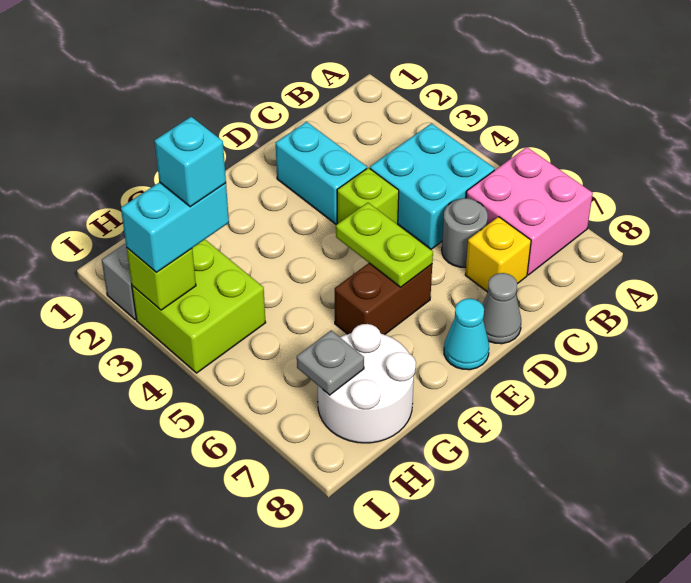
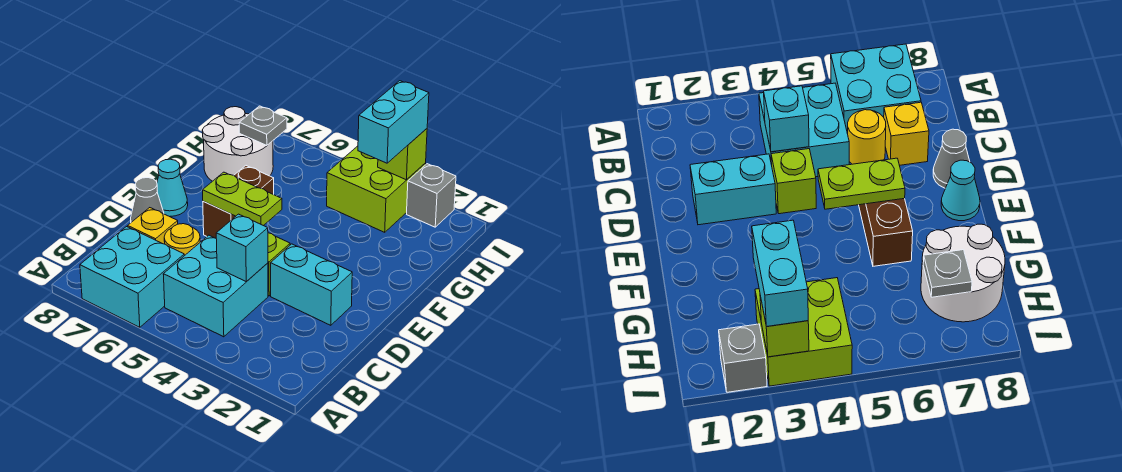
pink 2x2 brick [466,147,593,275] -> cyan 2x2 brick [80,227,184,327]
grey 1x1 round brick [442,198,488,267] -> yellow 1x1 round brick [164,224,200,256]
cyan 1x1 brick [155,117,226,207] -> cyan 1x1 brick moved to [216,214,268,282]

